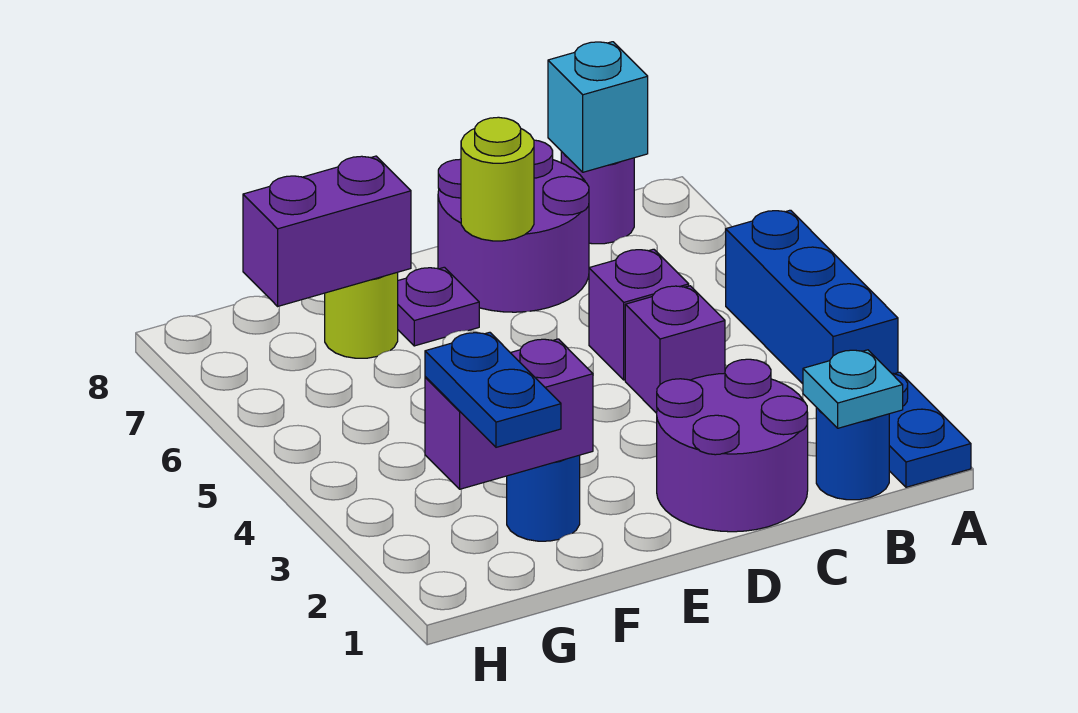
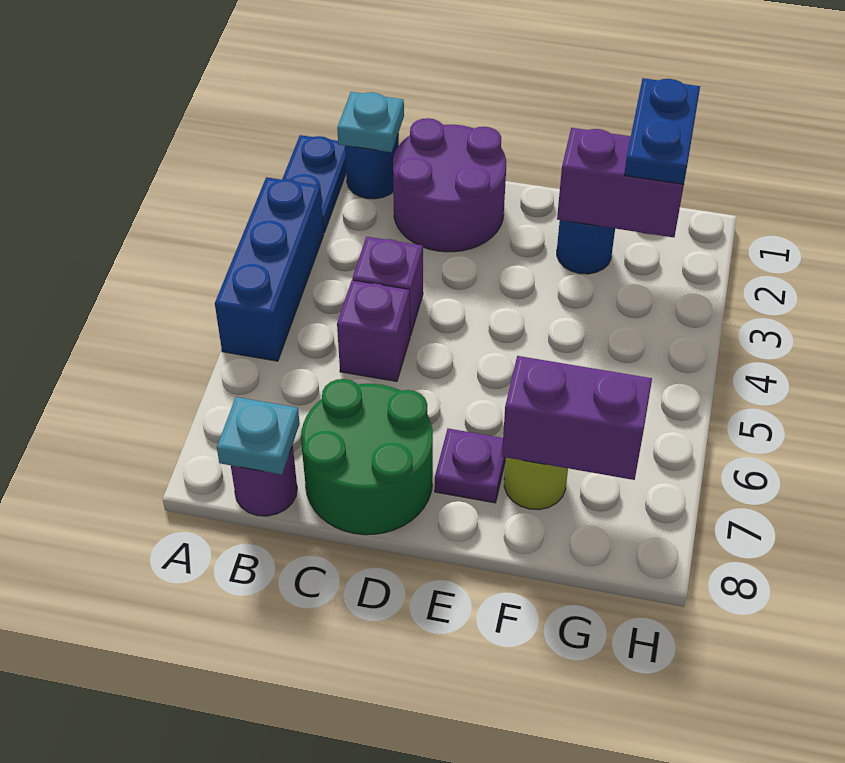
cyan 1x1 brick [548,42,648,172] -> cyan 1x1 plate [217,397,300,475]
purple 2x2 round brick [438,140,589,312] -> green 2x2 round brick [301,379,433,535]
lime 1x1 round brick [461,117,534,241] -> none

